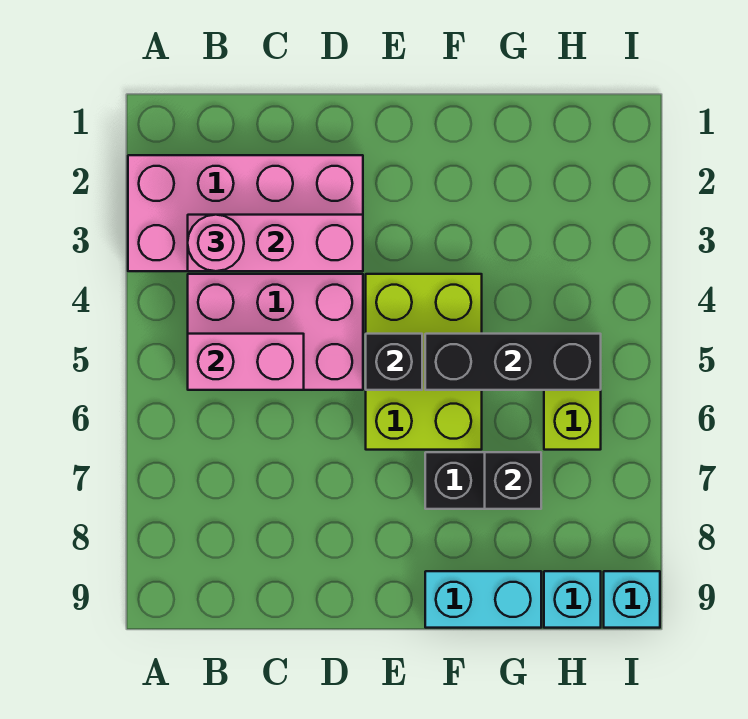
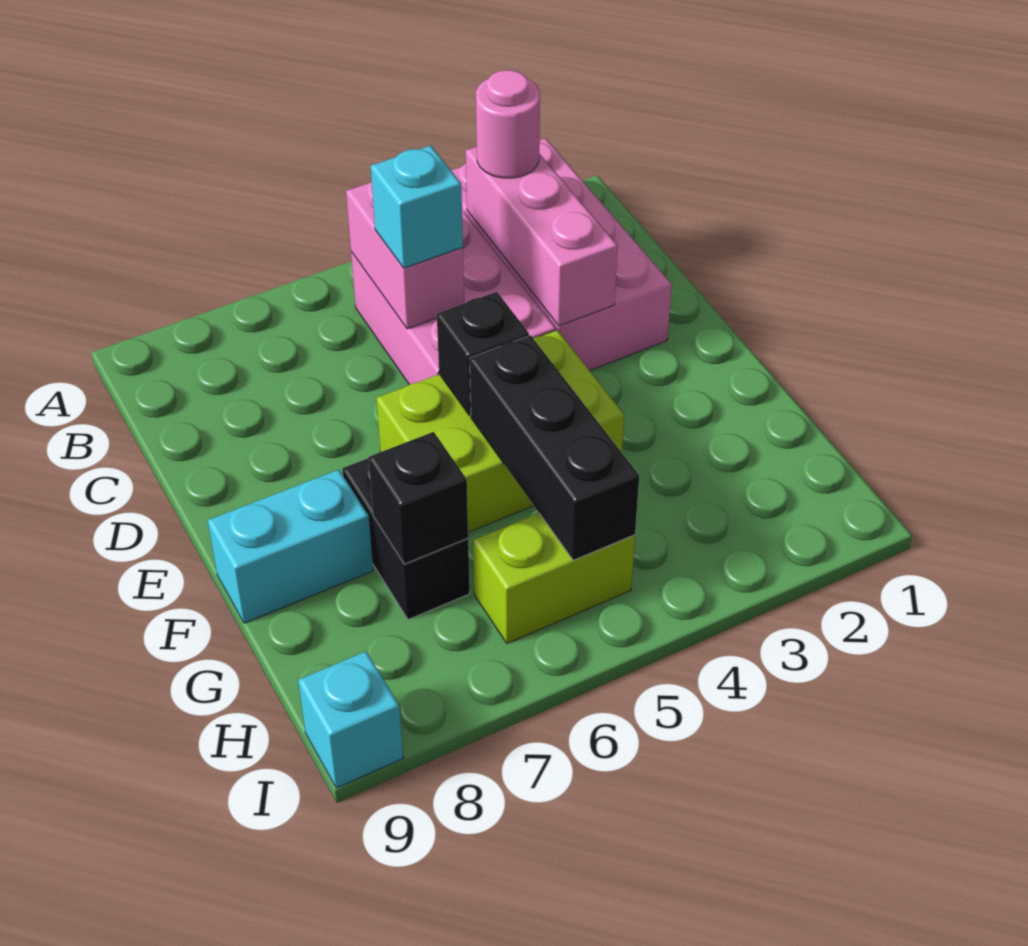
cyan 1x2 brick [425,571,541,628] -> cyan 1x2 brick turned to [208,470,373,623]
cyan 1x1 brick [544,571,601,628] -> cyan 1x1 brick moved to [371,146,463,268]

